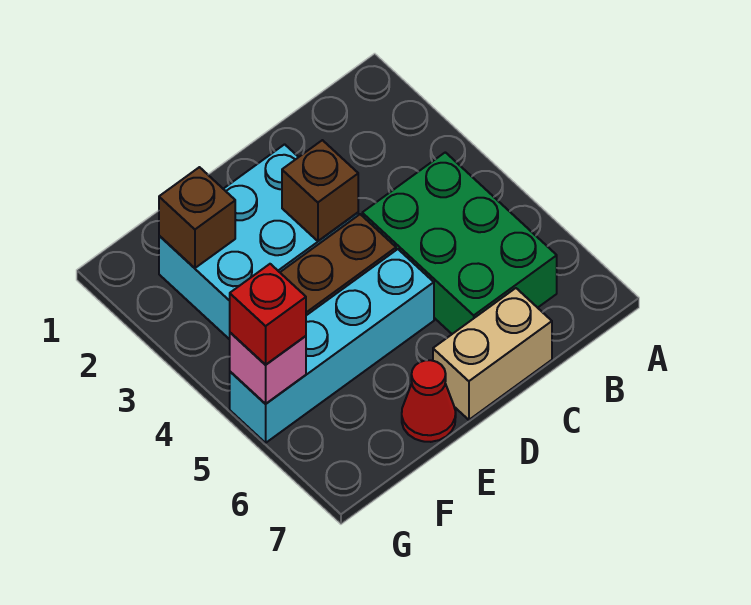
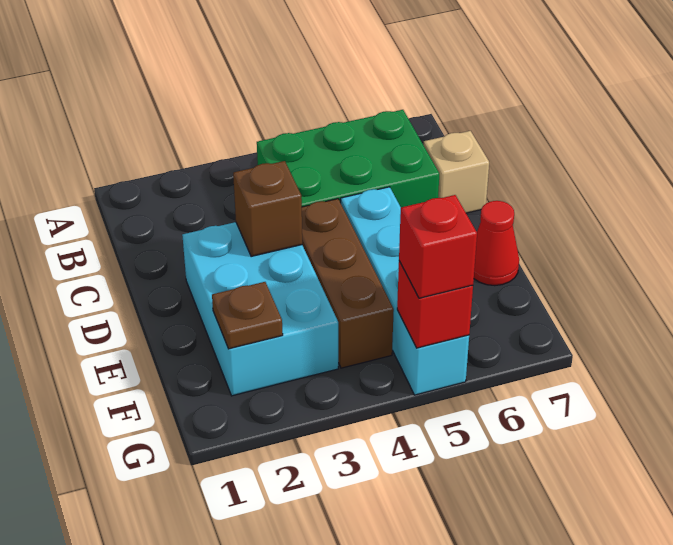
tan 1x2 brick [433,288,552,420] -> tan 1x1 brick [424,131,489,213]
brown 1x1 brick [159,167,235,268] -> brown 1x1 plate [212,282,283,349]
pink 1x1 brick [230,333,306,404] -> red 1x1 brick [397,261,473,348]

